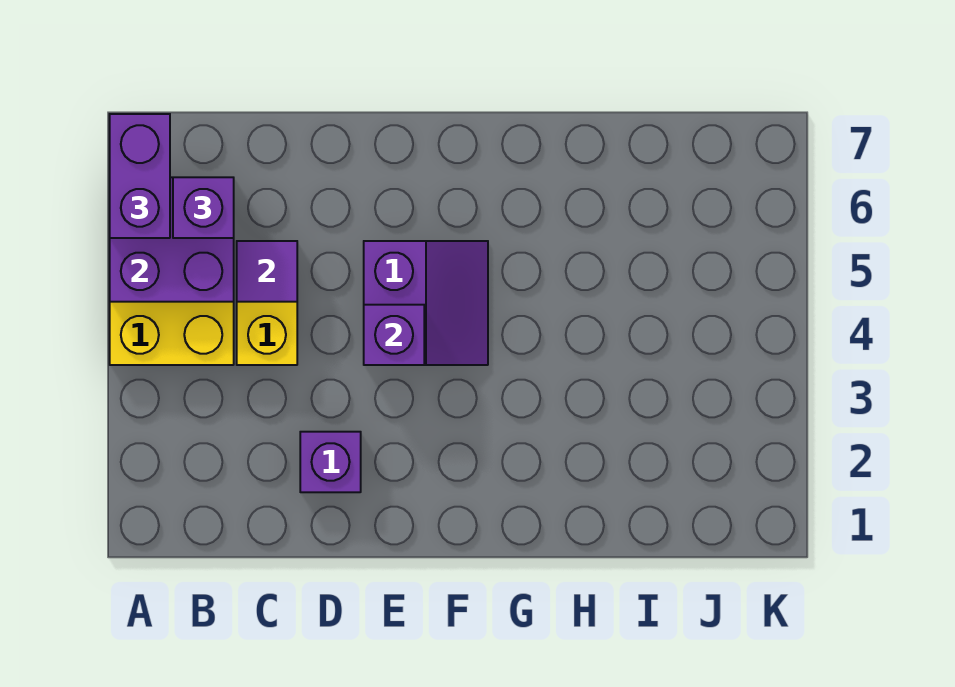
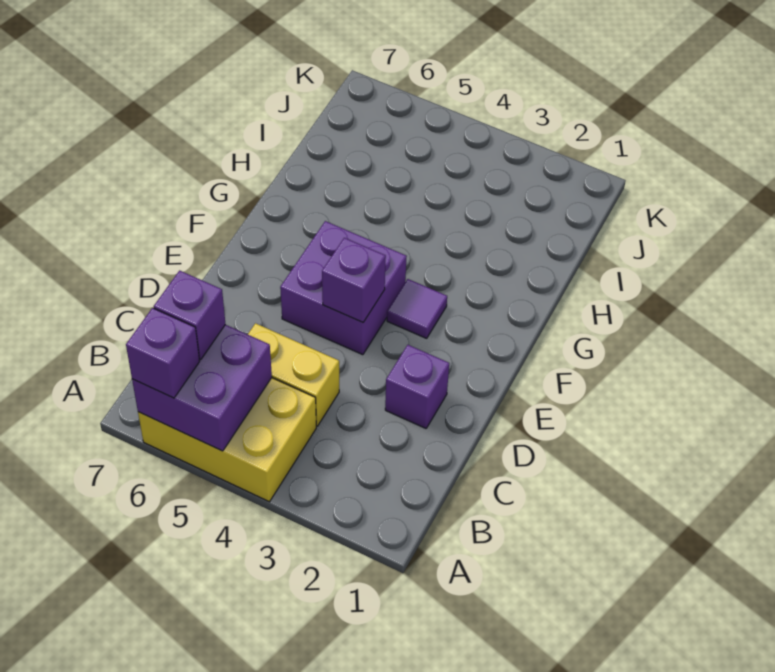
purple 1x2 brick [110,114,170,238] -> purple 1x1 brick [126,308,200,398]
purple 1x1 tile [237,241,297,302] -> purple 1x1 tile moved to [387,279,447,338]
purple 2x2 slope [364,241,488,365] -> purple 2x2 brick [280,221,407,355]

